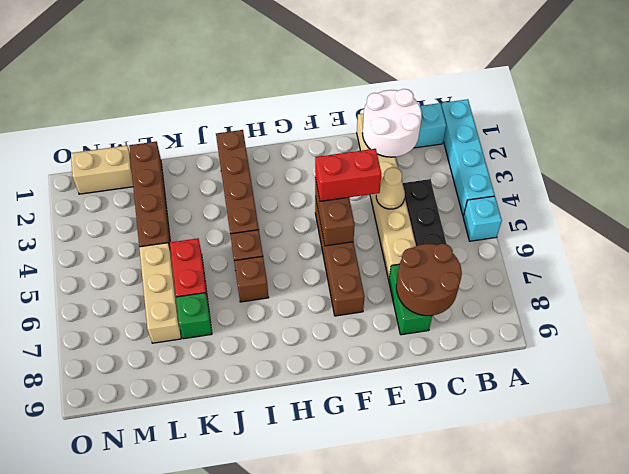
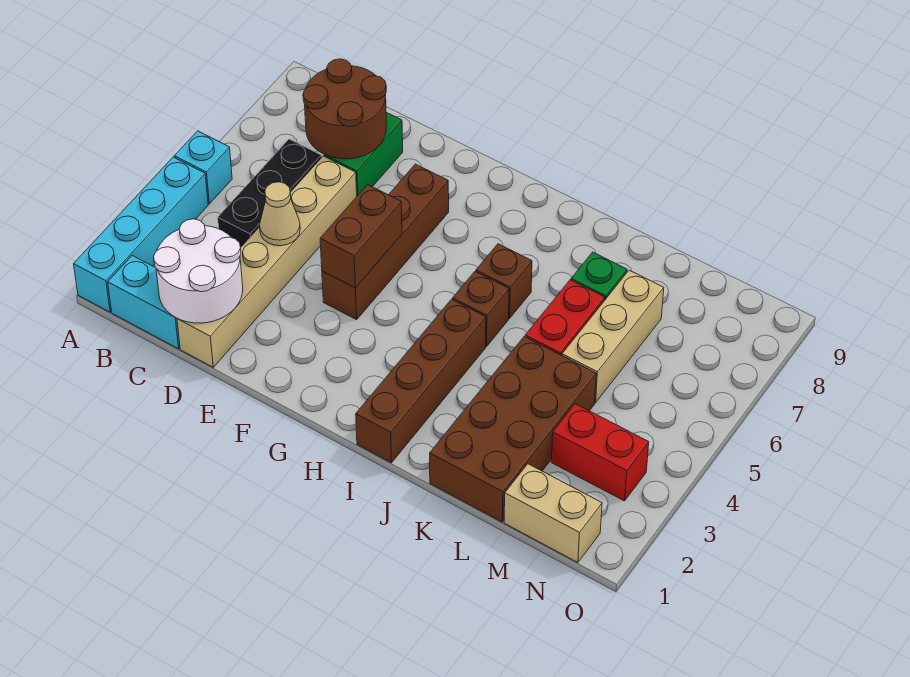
red 1x2 brick [315,149,382,201] -> red 1x2 brick moved to [551,404,649,501]
brown 1x4 brick [129,142,171,251] -> brown 2x4 brick [430,337,596,522]

